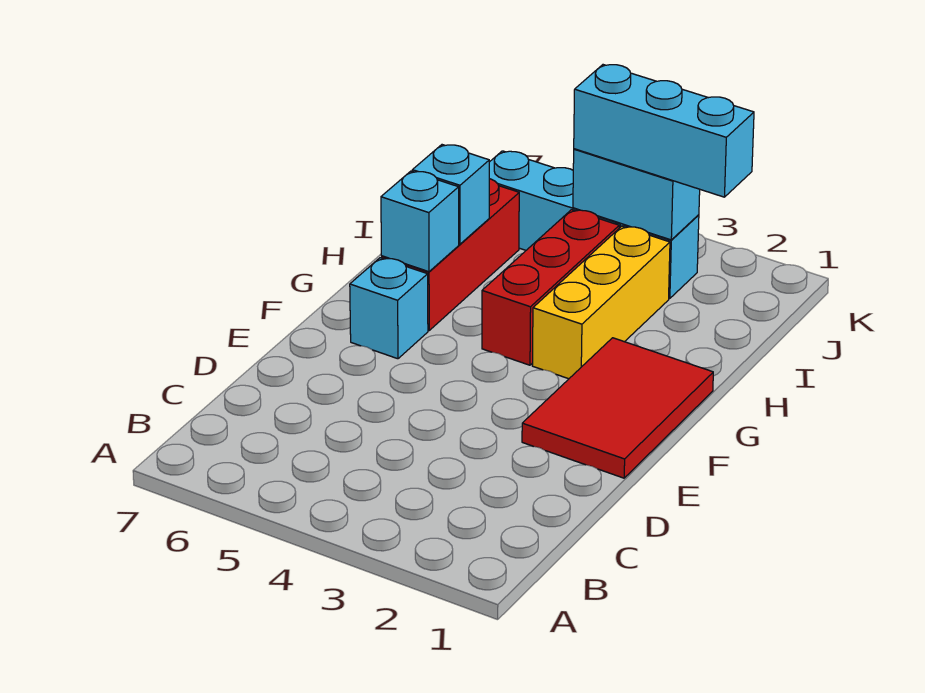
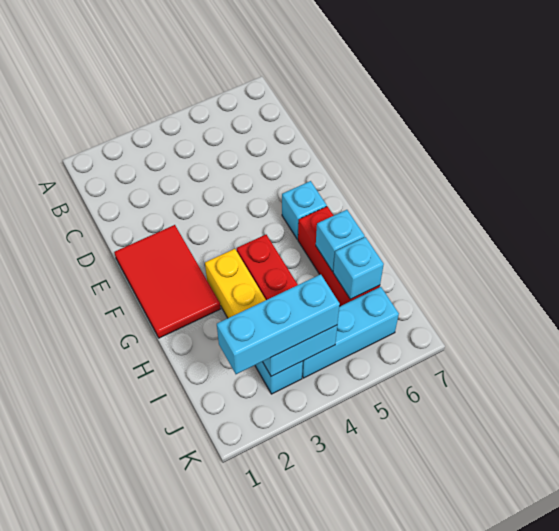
cyan 1x1 brick [381,171,459,272] -> cyan 1x1 brick moved to [333,237,384,299]

